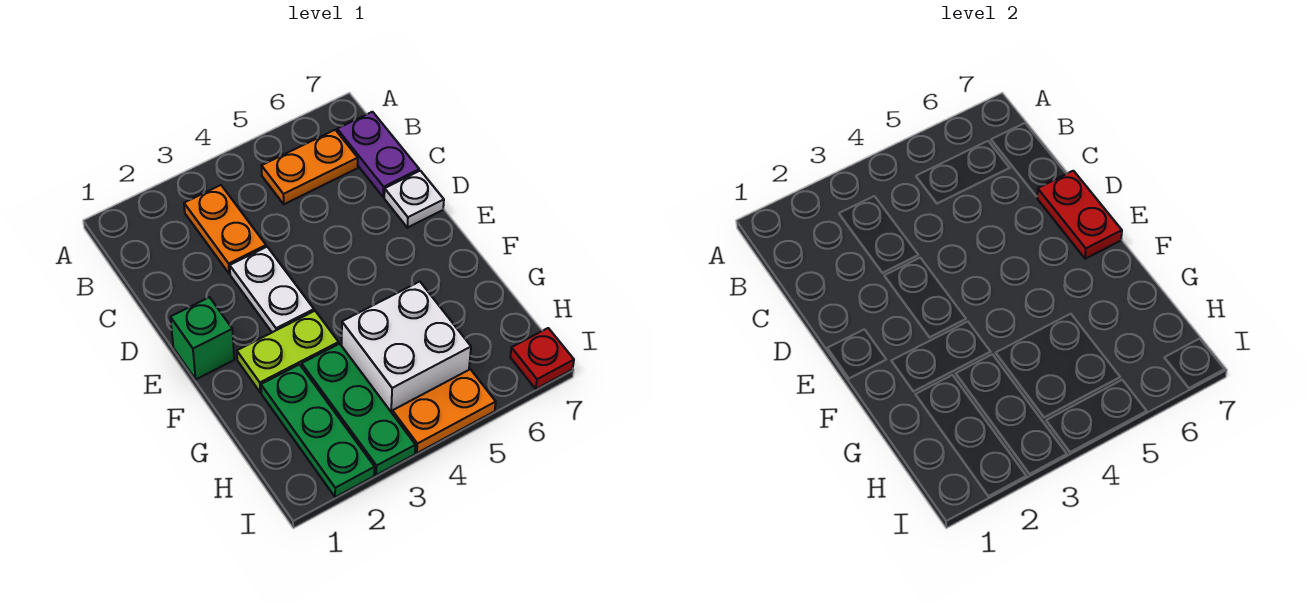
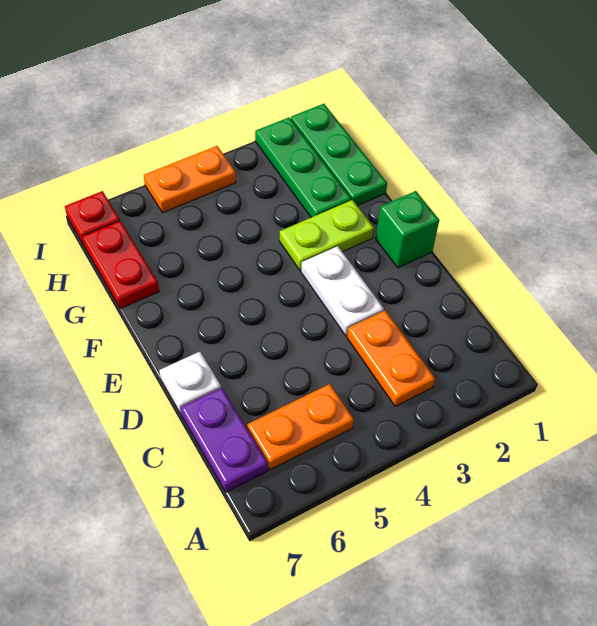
red 1x2 plate [1037,171,1122,259] -> red 1x2 plate moved to [82,221,159,309]
green 1x3 plate [302,344,415,475] -> green 1x3 plate moved to [291,104,387,206]
white 2x2 brick [342,282,471,413] -> none

